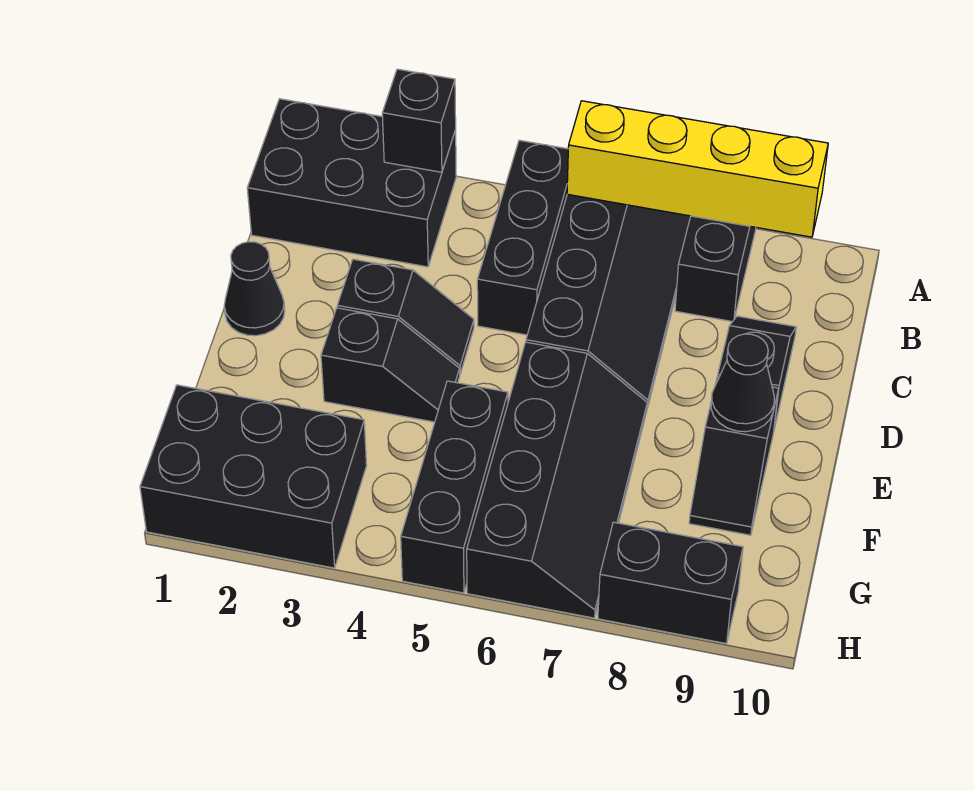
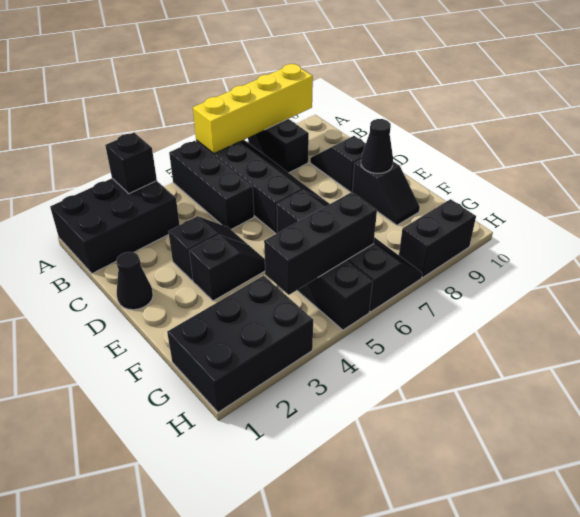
none -> black 1x3 brick [264,192,377,295]

